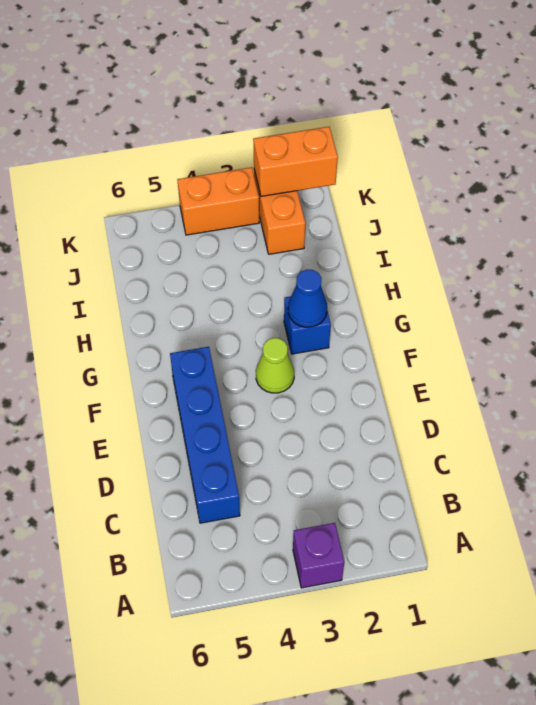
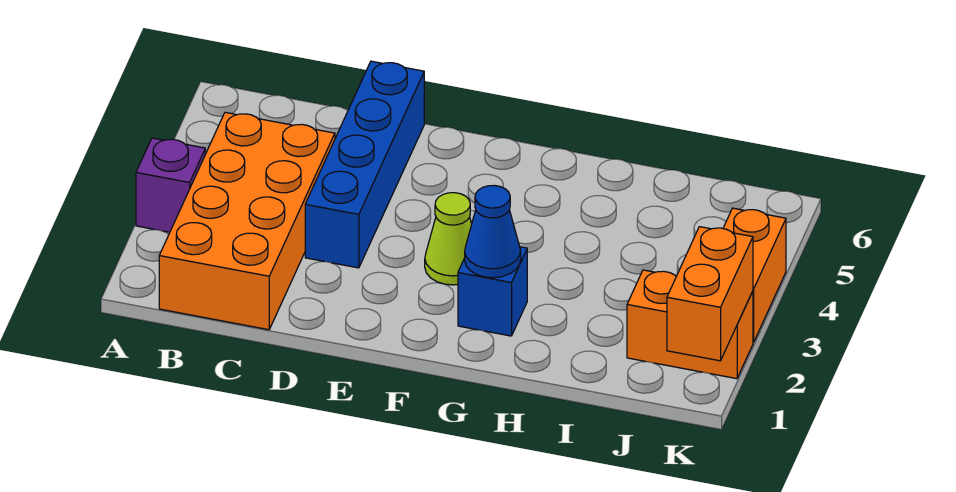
none -> orange 2x4 brick [159,112,335,330]
blue 1x4 brick [170,347,240,523] -> blue 1x4 brick turned to [305,61,424,268]

